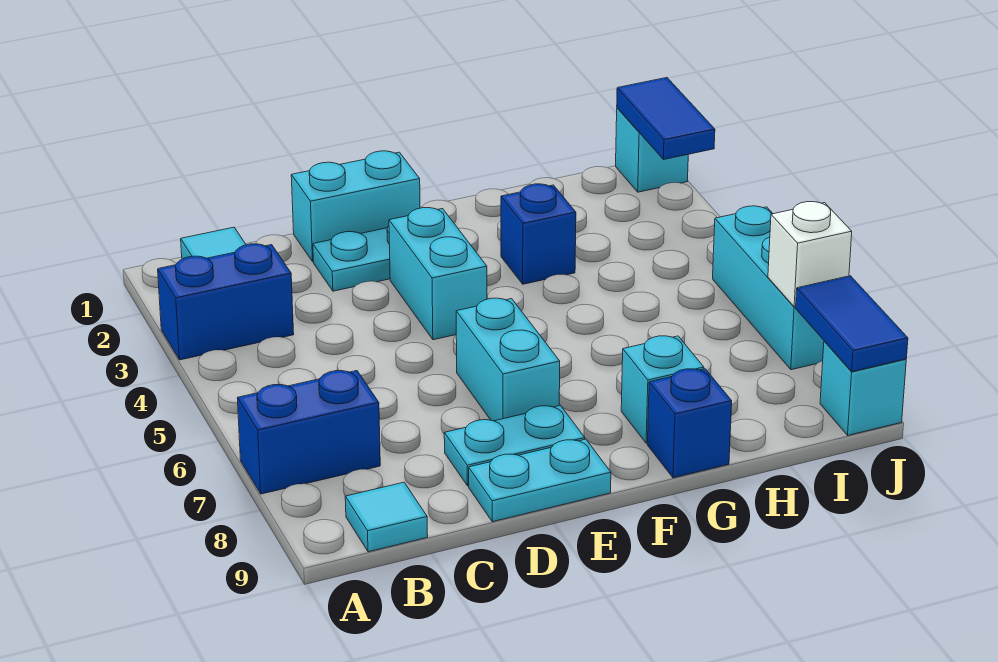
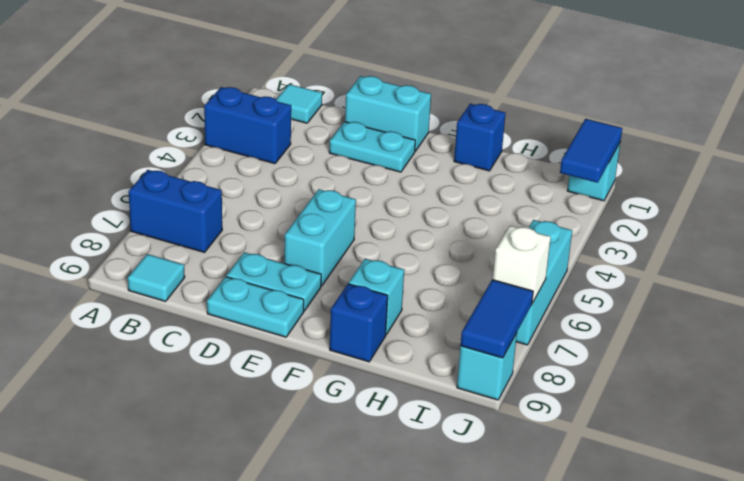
cyan 1x2 brick [389,208,487,340] -> none
blue 1x1 brick [501,184,576,284] -> blue 1x1 brick moved to [454,104,506,171]

